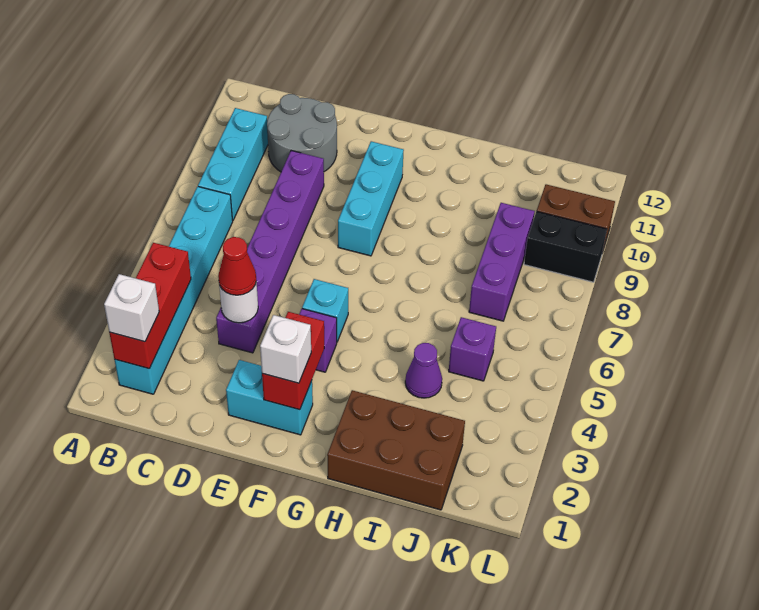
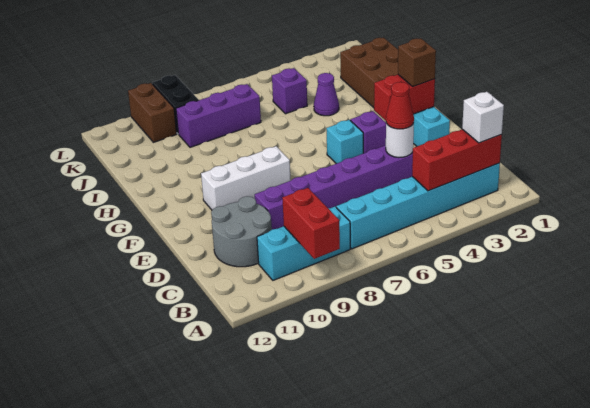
none -> red 1x2 brick [282,188,340,259]
white 1x1 brick [260,315,311,383] -> brown 1x1 brick [398,38,436,87]
cyan 1x3 brick [338,141,404,256] -> white 1x3 brick [201,146,291,210]

